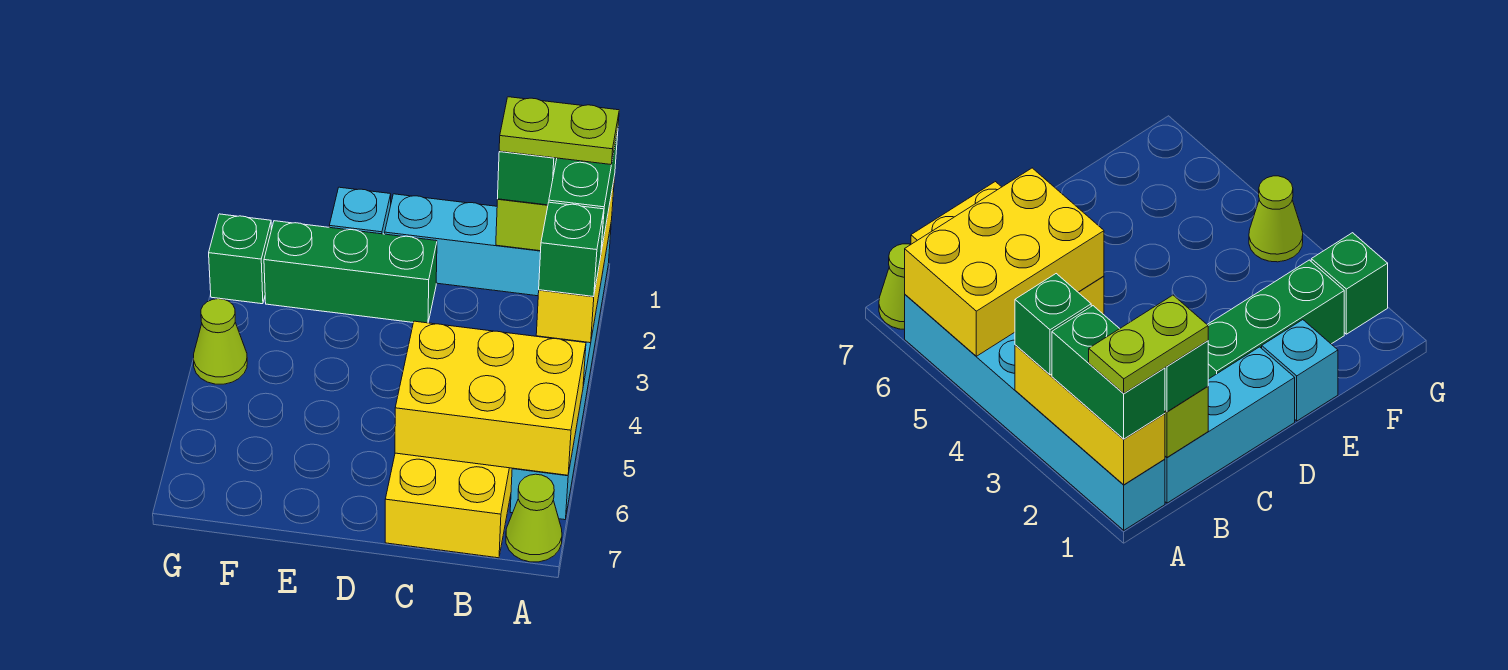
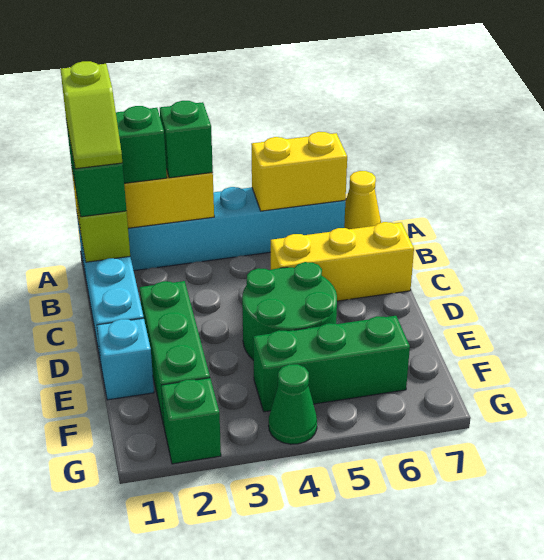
lime 1x2 plate [499,97,619,165] -> lime 1x2 slope [60,61,122,169]
yellow 2x3 brick [395,321,586,475] -> yellow 1x2 brick [251,132,347,211]
lime 1x1 cone [506,474,562,562] -> yellow 1x1 cone [344,171,381,229]
yellow 2x3 brick [385,453,512,558] -> yellow 1x3 brick [271,222,414,301]
none -> green 2x2 round brick [242,262,337,360]
none -> green 1x3 brick [253,316,410,412]
lime 1x1 cone [193,299,247,384] -> green 1x1 cone [269,364,317,444]

